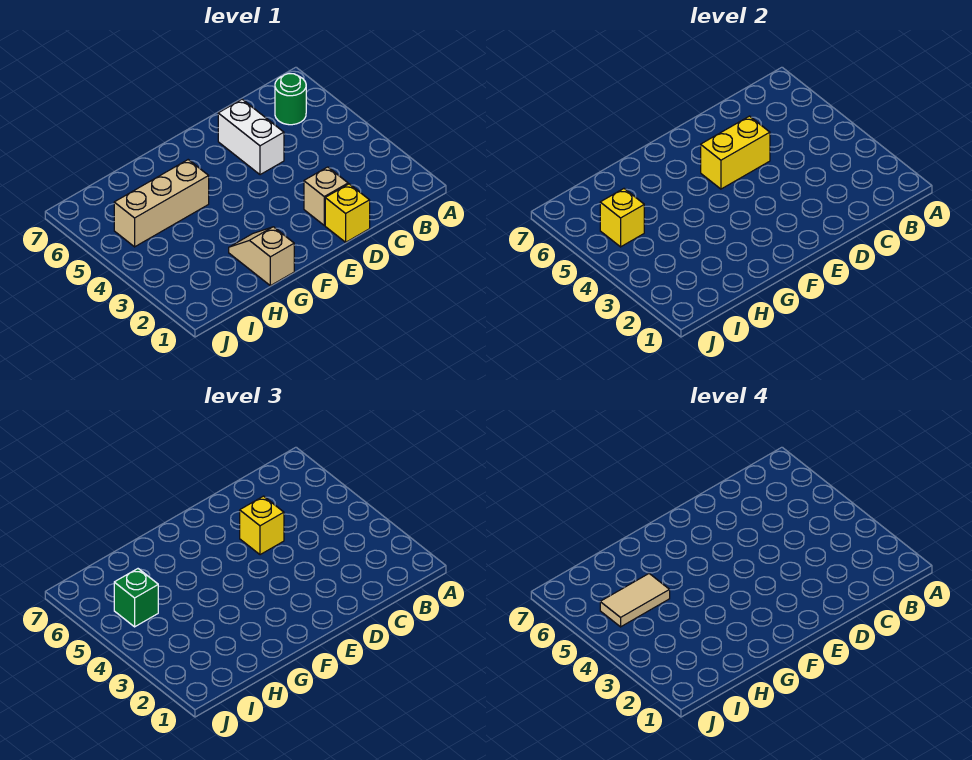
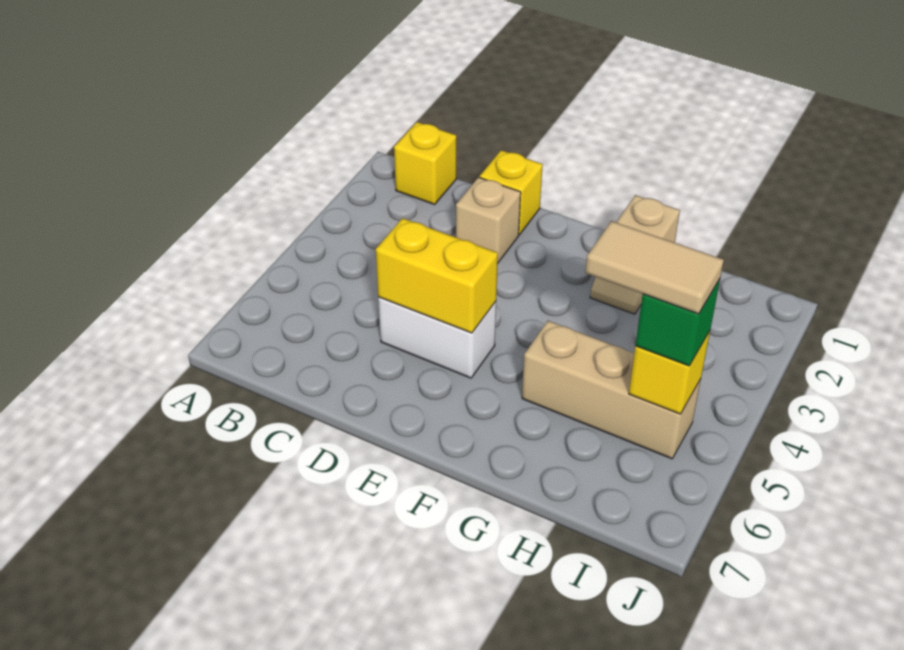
green 1x1 round brick [275,74,306,125] -> none
white 1x2 brick [218,99,284,175] -> white 1x2 brick turned to [378,297,496,378]
yellow 1x1 brick [240,496,284,555] -> yellow 1x1 brick moved to [394,122,456,204]

